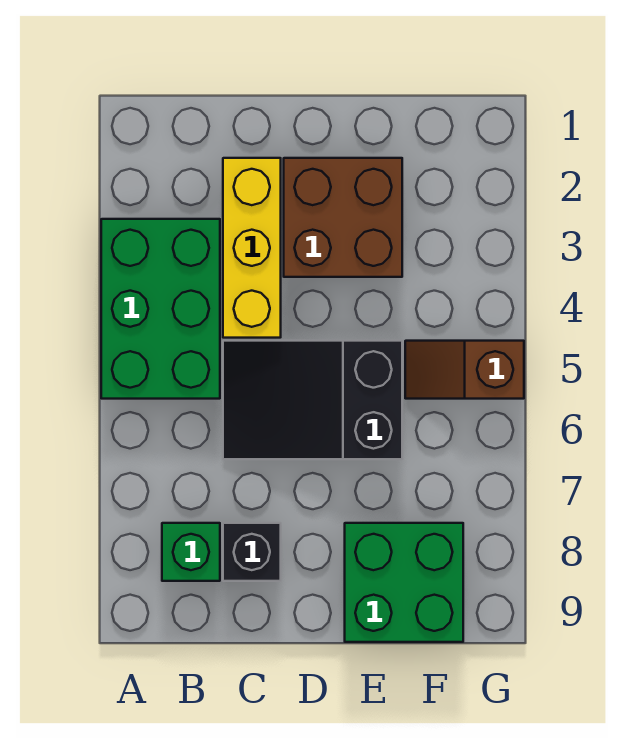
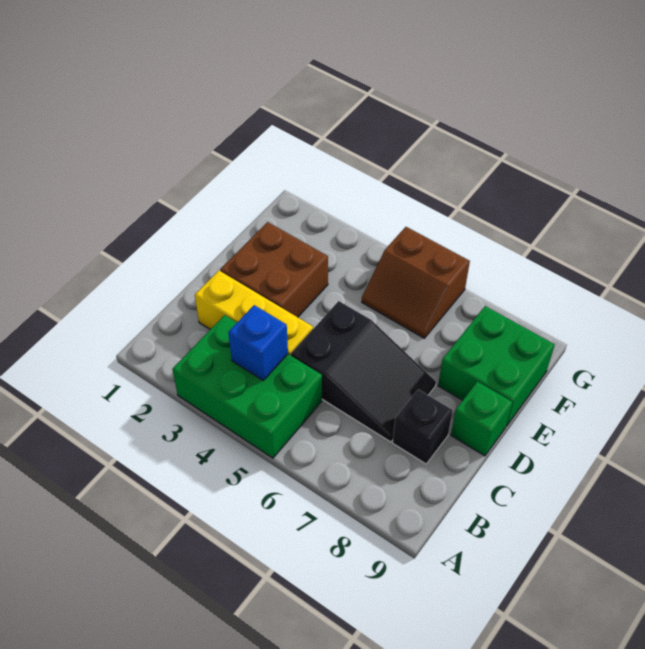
none -> blue 1x1 brick [228,305,288,380]
green 1x1 brick [162,523,220,581] -> green 1x1 brick moved to [451,382,512,456]
black 2x3 slope [223,341,402,459] -> black 2x3 slope turned to [291,301,436,442]
brown 1x2 slope [405,341,524,399] -> brown 2x2 slope [362,227,470,338]

